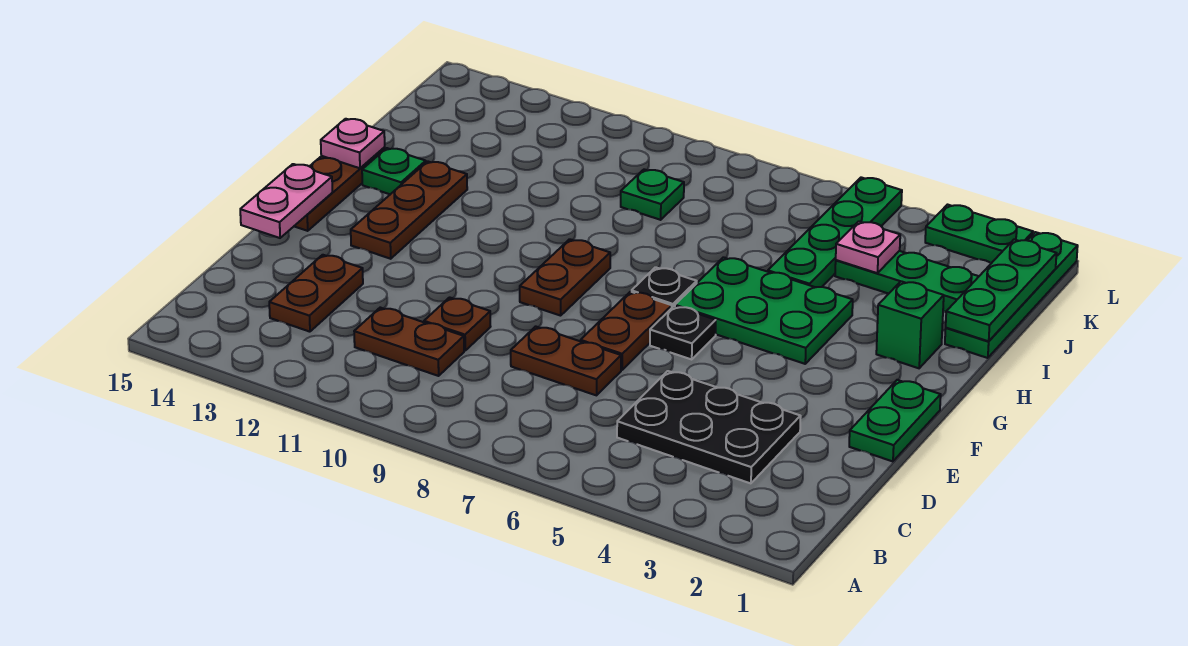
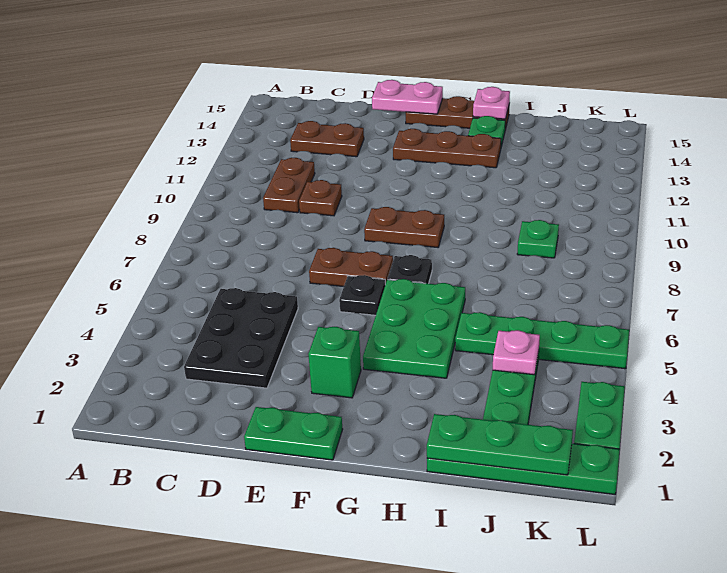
brown 1x2 plate [511,326,621,395] -> none
green 1x1 brick [876,281,944,368] -> green 1x1 brick moved to [308,327,361,398]

